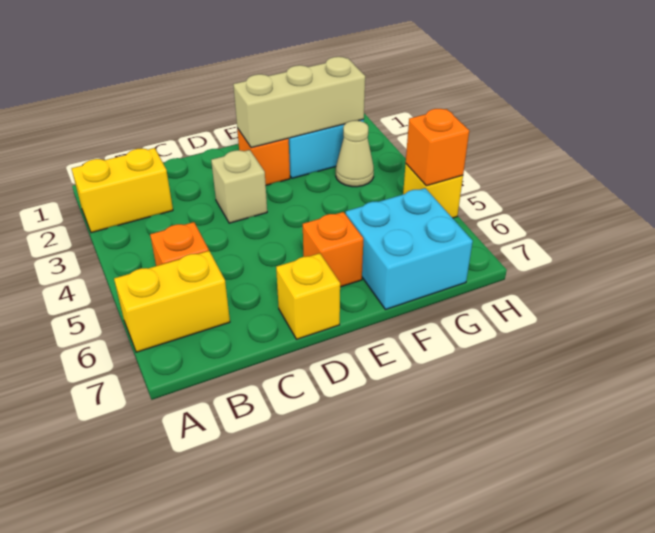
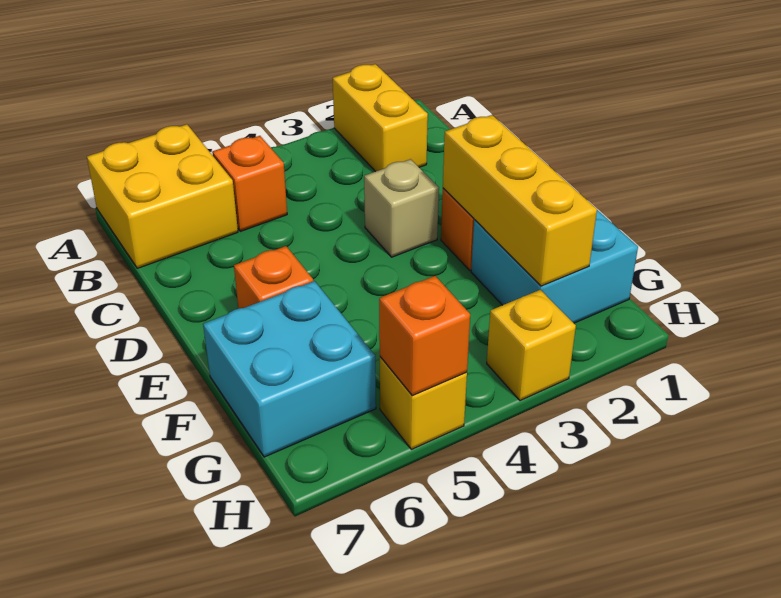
yellow 1x2 brick [114,251,230,352] -> yellow 2x2 brick [87,124,238,268]
yellow 1x1 brick [276,253,340,339] -> yellow 1x1 brick moved to [487,290,576,401]
tan 1x3 brick [233,57,365,148] -> yellow 1x3 brick [443,115,597,286]
tan 1x1 cone [336,121,374,187] -> none

